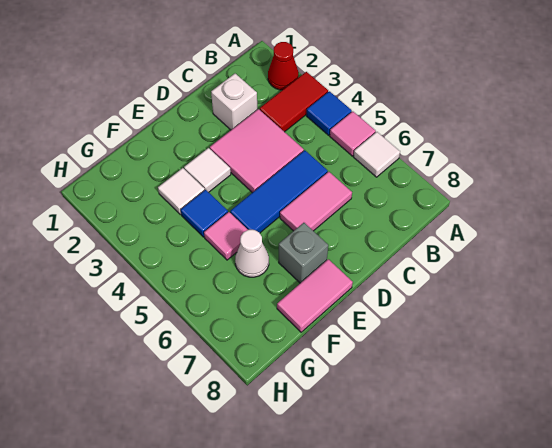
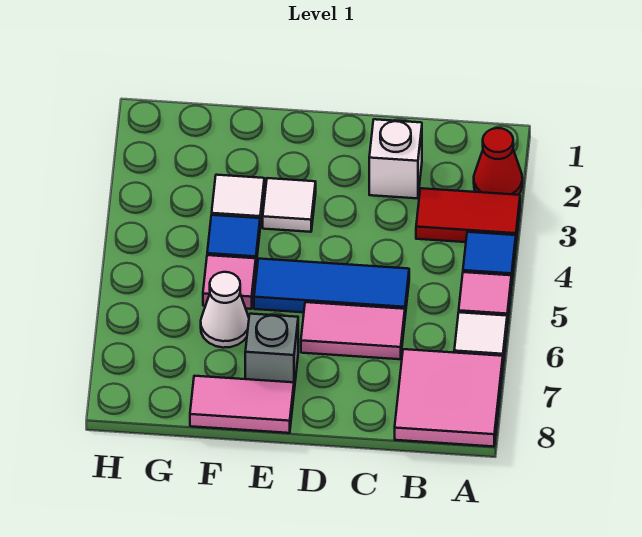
pink 2x2 tile [210,109,304,193] -> pink 2x2 tile moved to [395,349,503,447]

